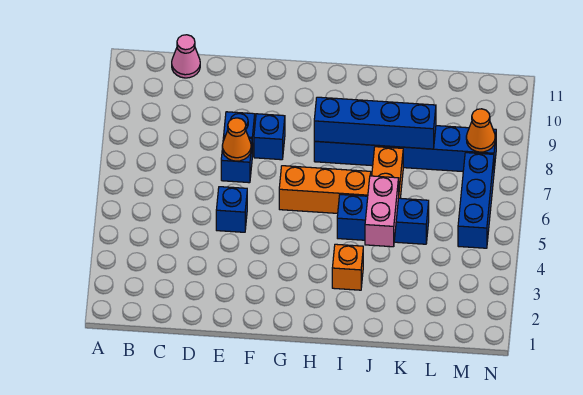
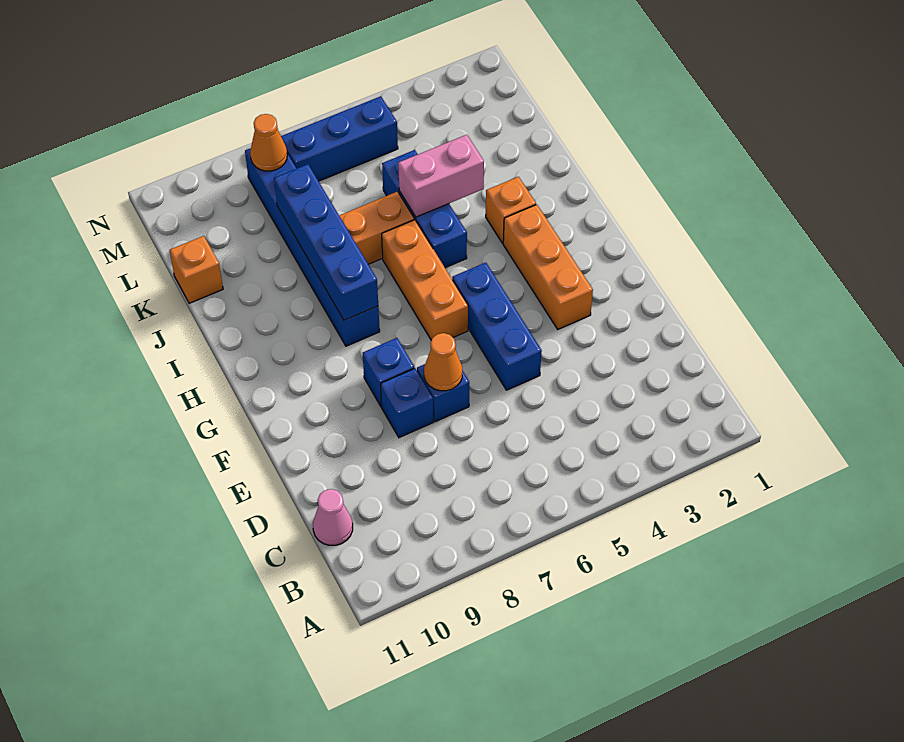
blue 1x1 brick [216,187,247,232] -> blue 1x3 brick [452,263,542,390]
none -> orange 1x3 brick [503,205,593,329]
none -> orange 1x1 brick [170,236,223,303]

